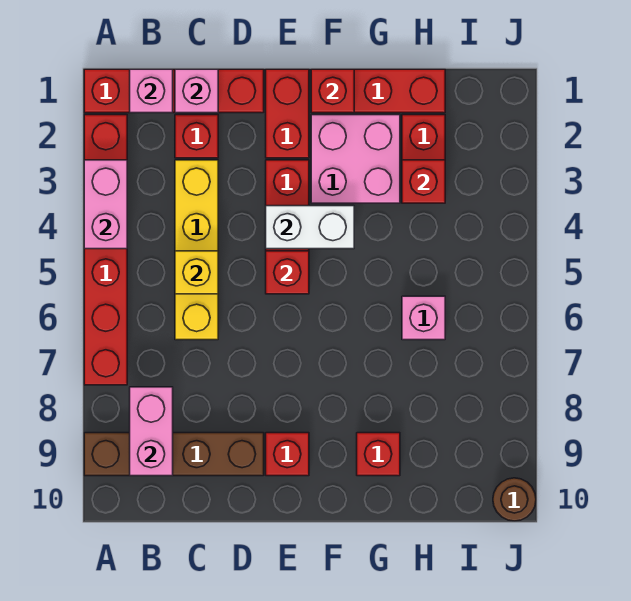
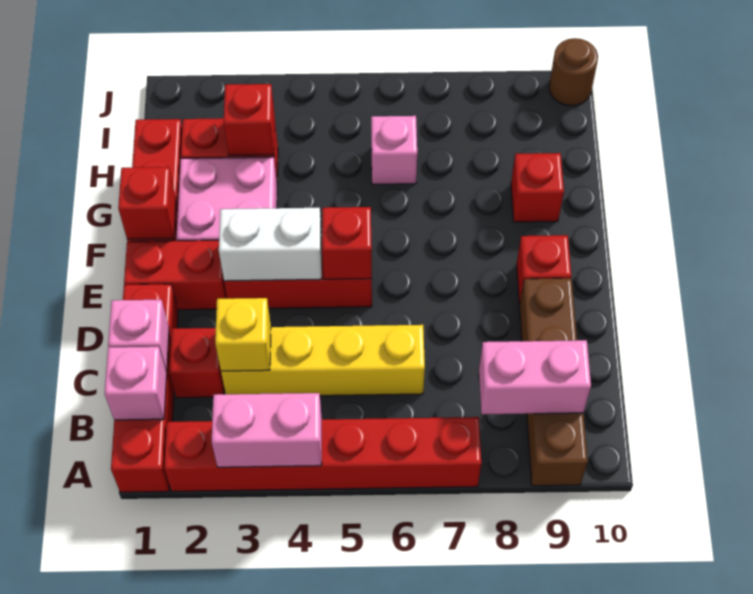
yellow 1x1 brick [175,251,218,294] -> yellow 1x1 brick moved to [215,298,271,371]
white 1x2 brick [266,206,354,249] -> white 1x2 brick turned to [219,208,322,281]

